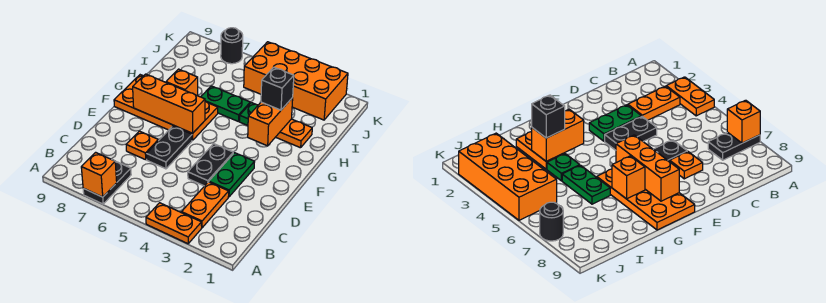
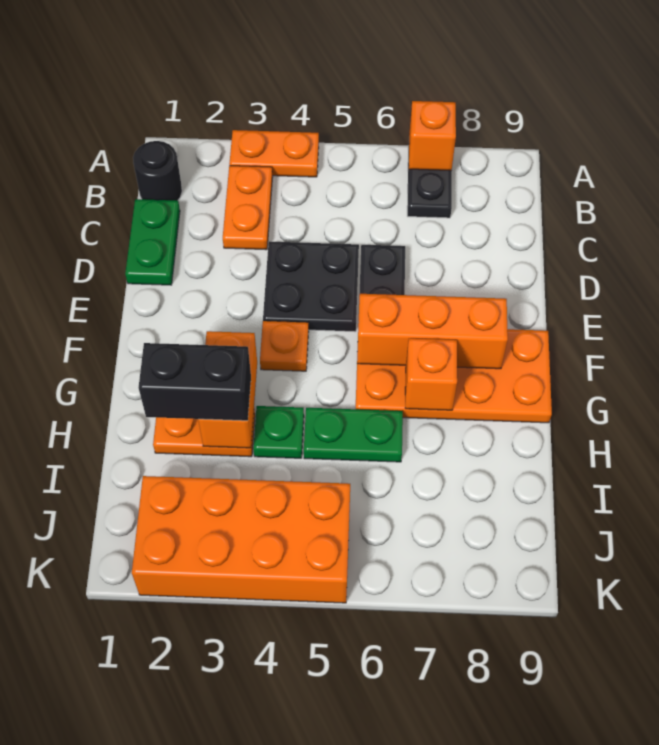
green 1x2 plate [209,153,254,197] -> green 1x2 plate moved to [125,199,180,285]
black 1x2 plate [188,144,233,186] -> black 2x2 plate [263,241,359,332]
orange 1x1 plate [126,131,158,160] -> orange 1x1 plate moved to [260,321,309,371]
black 1x1 brick [261,67,294,110] -> black 1x2 brick [139,343,251,421]
black 1x1 round brick [221,28,243,64] -> black 1x1 round brick moved to [133,141,182,201]

